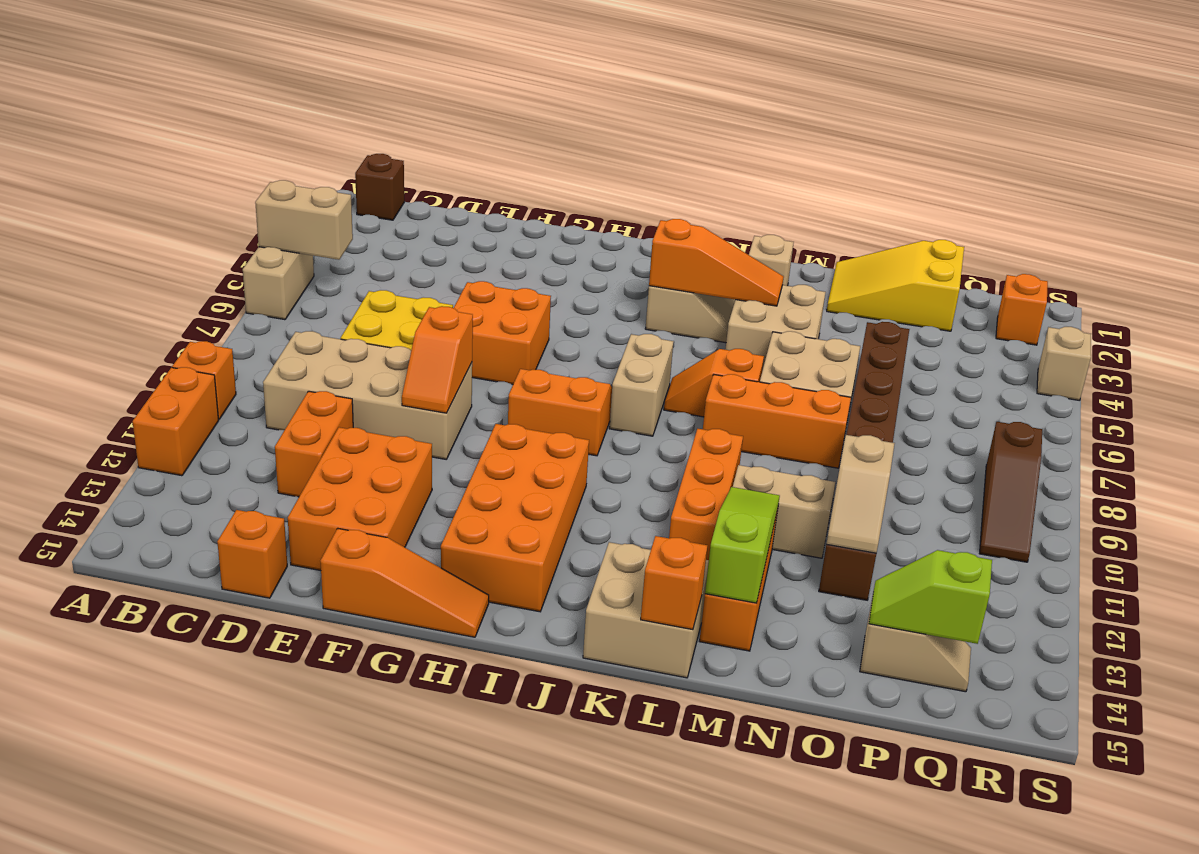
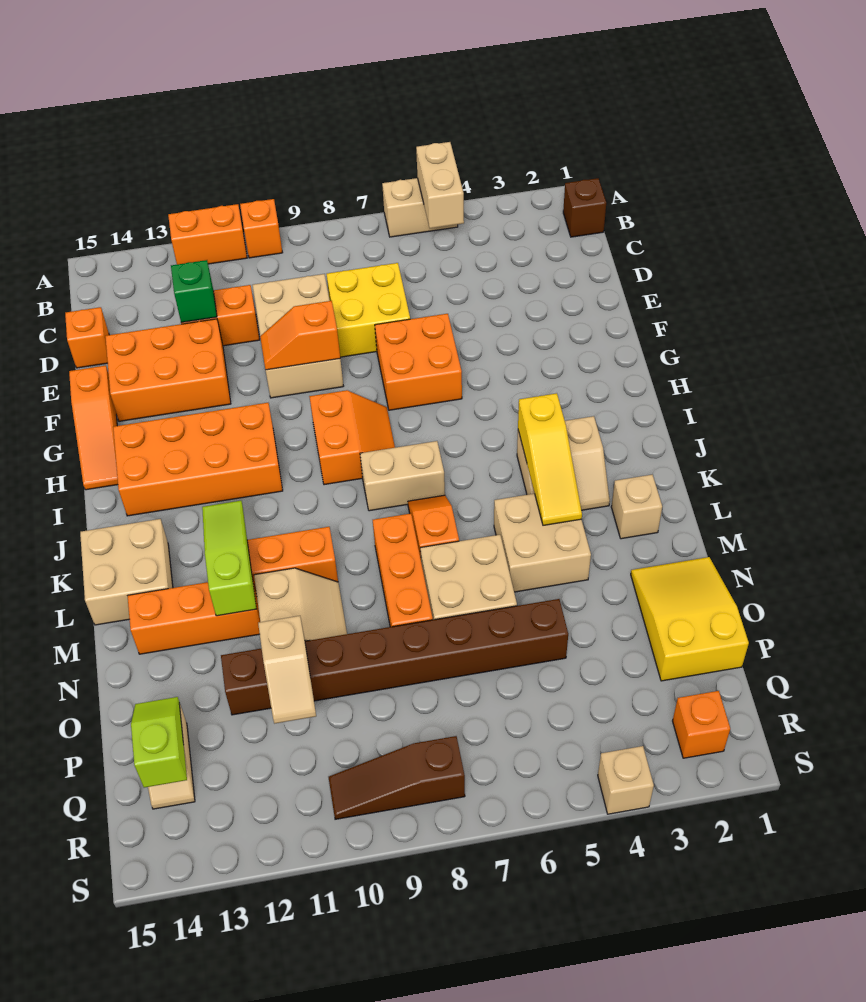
tan 2x4 brick [263,331,472,459] -> tan 2x3 brick [253,274,343,398]
none -> green 1x1 brick [171,260,217,323]
orange 1x3 slope [649,219,784,306] -> yellow 1x3 slope [518,393,582,525]
orange 1x1 brick [641,536,707,630] -> none
lime 1x3 slope [705,487,780,603] -> lime 1x3 slope turned to [202,501,256,616]
tan 1x2 slope [827,435,895,553] -> tan 1x2 slope turned to [258,616,316,724]

